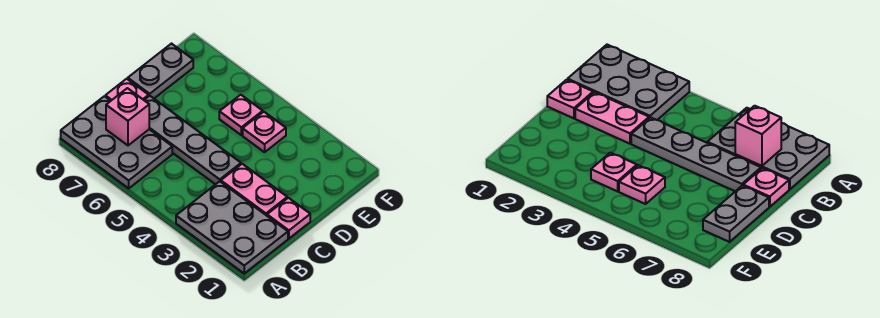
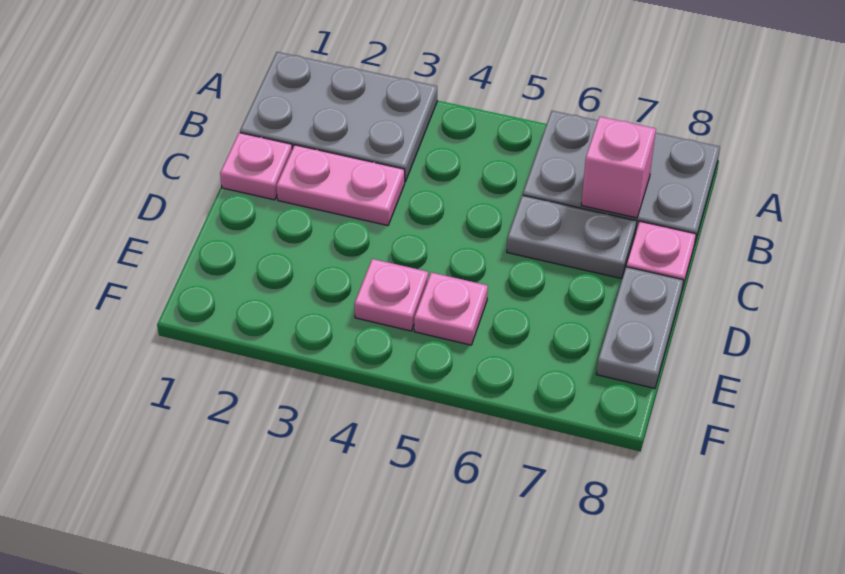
grey 1x4 plate [144,96,241,184] -> grey 1x2 plate [507,195,636,279]

